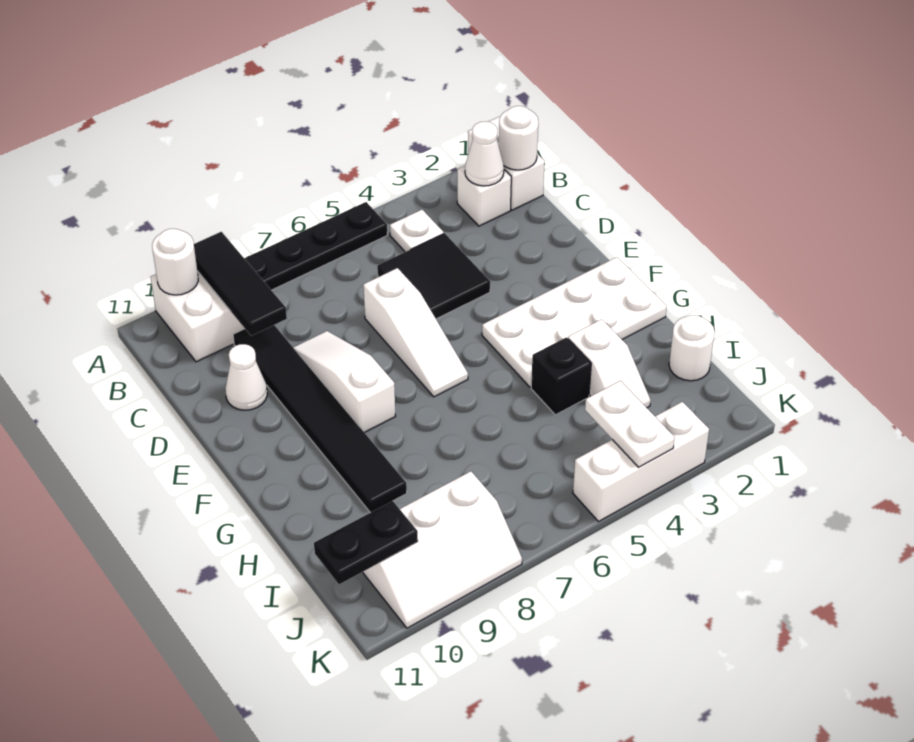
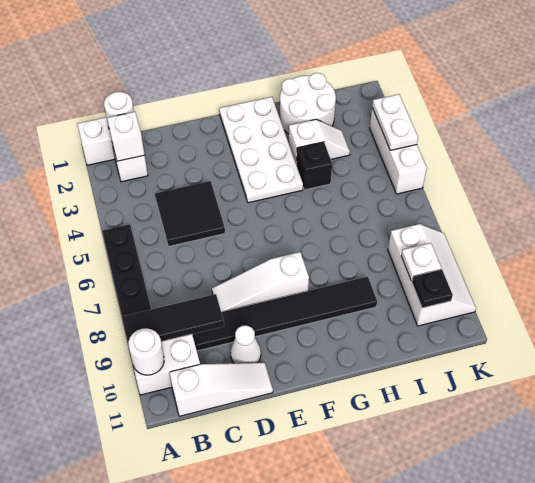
white 1x1 cone [465,122,504,186] -> white 1x1 brick [107,112,144,161]
white 1x1 plate [390,210,444,252] -> white 1x1 plate moved to [401,243,441,281]
white 1x3 slope [363,268,468,397] -> white 1x3 slope moved to [169,363,273,416]
white 1x1 round brick [669,315,715,381] -> white 2x2 round brick [280,73,336,134]
white 1x2 plate [585,381,675,467] -> white 1x2 plate turned to [372,94,418,150]
black 1x2 plate [314,501,418,584] -> black 1x1 plate [412,269,453,308]

